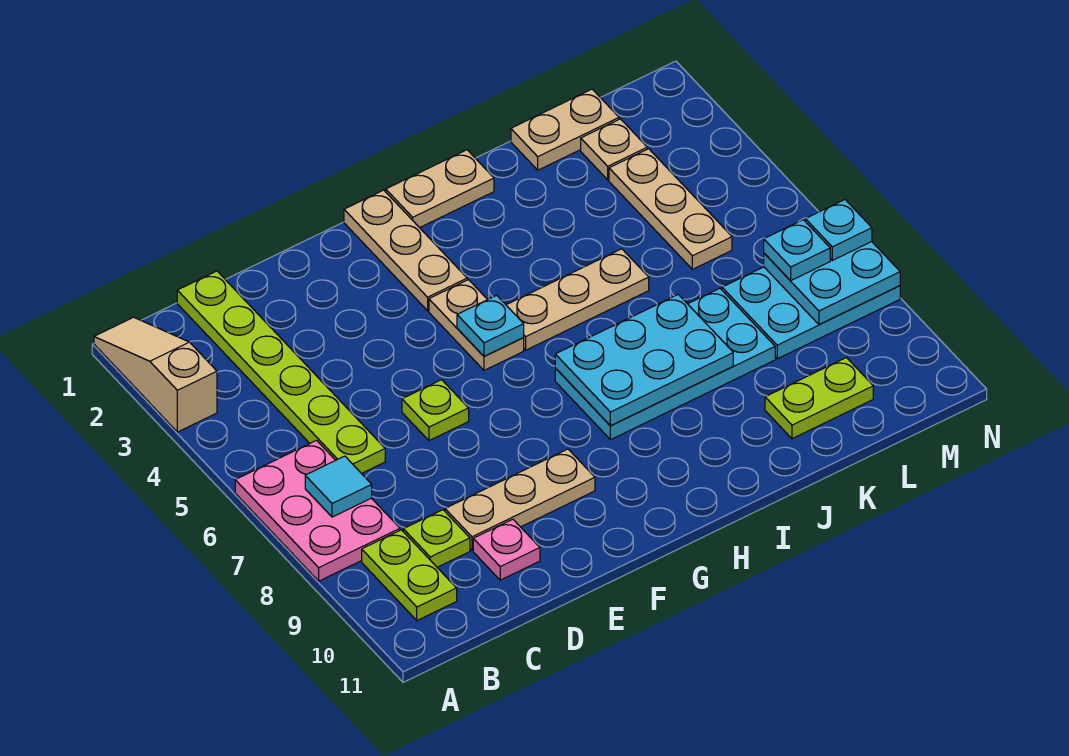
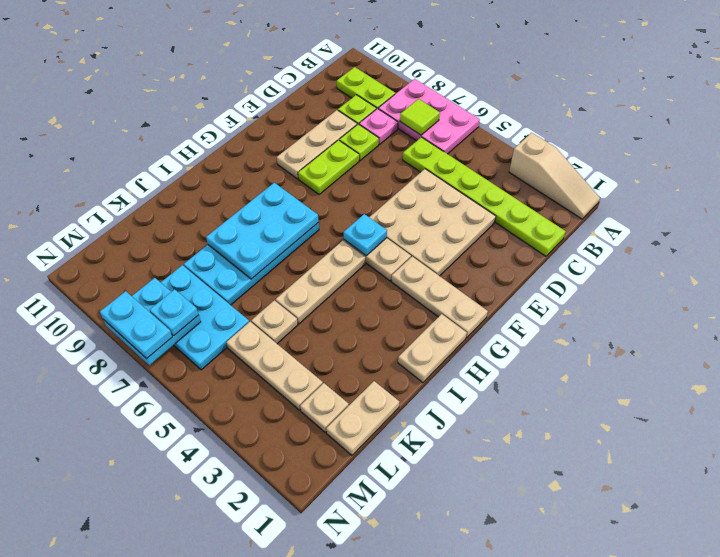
cyan 1x1 tile [305,456,372,517] -> lime 1x1 tile [400,99,440,135]
none -> tan 3x3 plate [369,169,496,276]
pink 1x1 plate [473,519,540,580] -> pink 1x1 plate moved to [359,108,398,145]
lime 1x1 plate [402,380,469,441] -> lime 1x1 plate moved to [339,124,379,161]
none -> tan 1x1 plate [251,300,298,344]
lime 1x2 plate [765,358,873,439] -> lime 1x2 plate moved to [298,140,359,195]
cyan 2x3 plate [722,267,900,359] -> cyan 2x3 plate turned to [161,265,249,370]
cyan 1x1 plate [805,200,872,260] -> cyan 1x2 plate [100,291,172,359]

